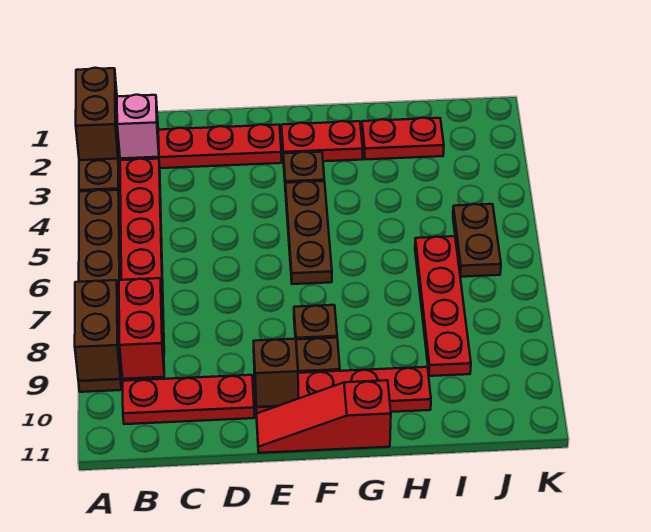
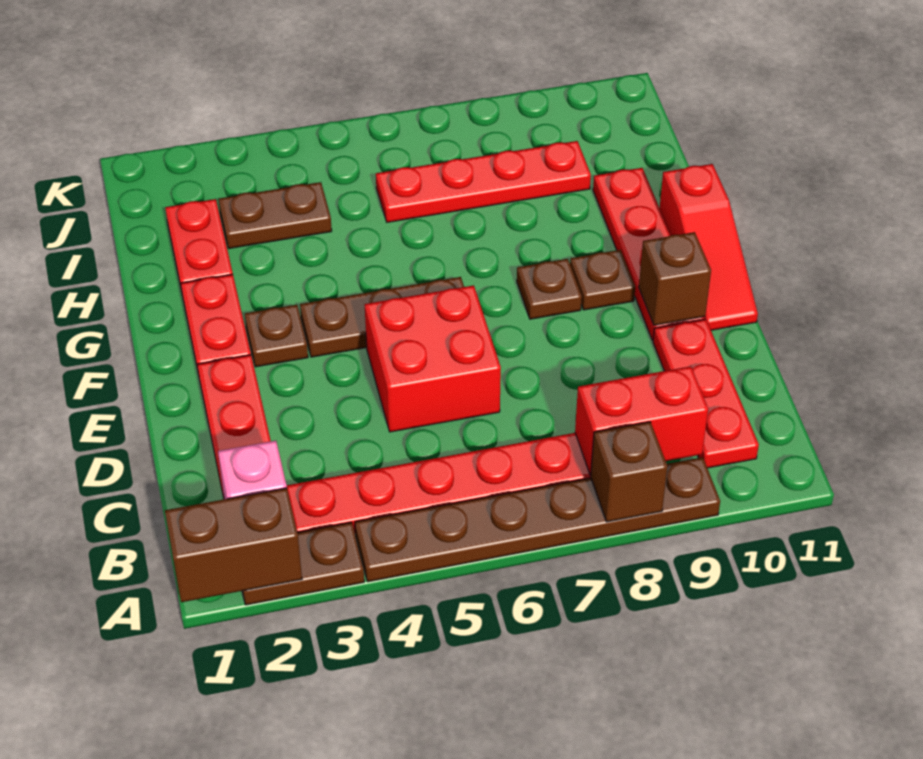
brown 1x2 brick [75,280,120,381] -> brown 1x1 brick [591,422,667,522]
none -> red 2x2 brick [365,285,501,432]
brown 1x2 plate [453,204,501,277] -> brown 1x2 plate moved to [219,182,332,249]

